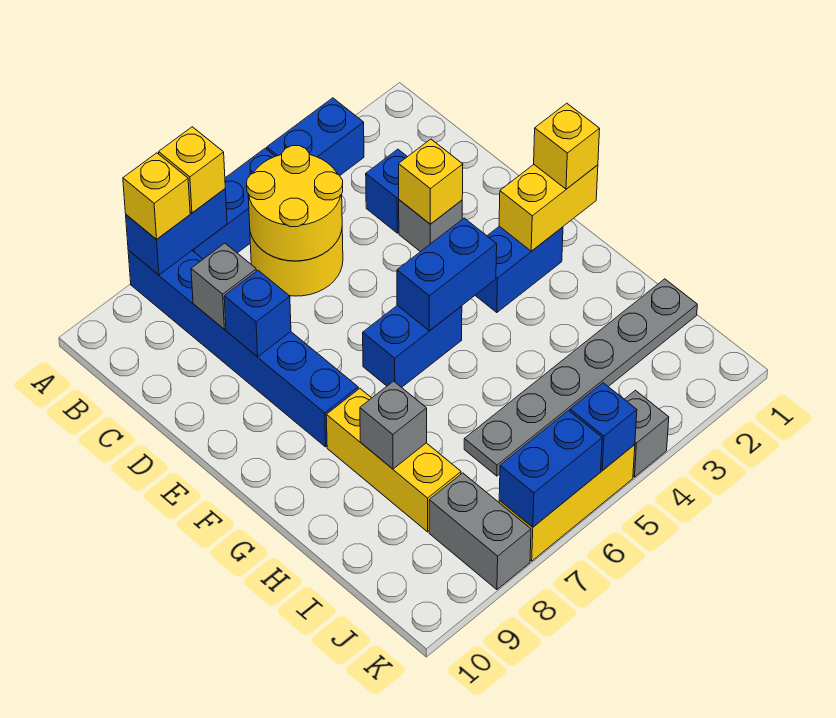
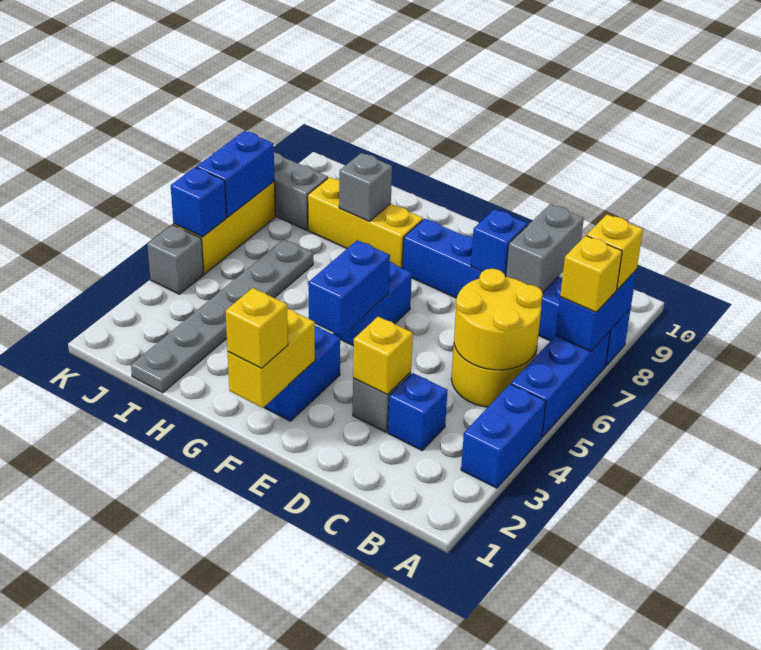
grey 1x1 brick [191,243,256,329] -> grey 1x2 brick [506,204,584,293]

